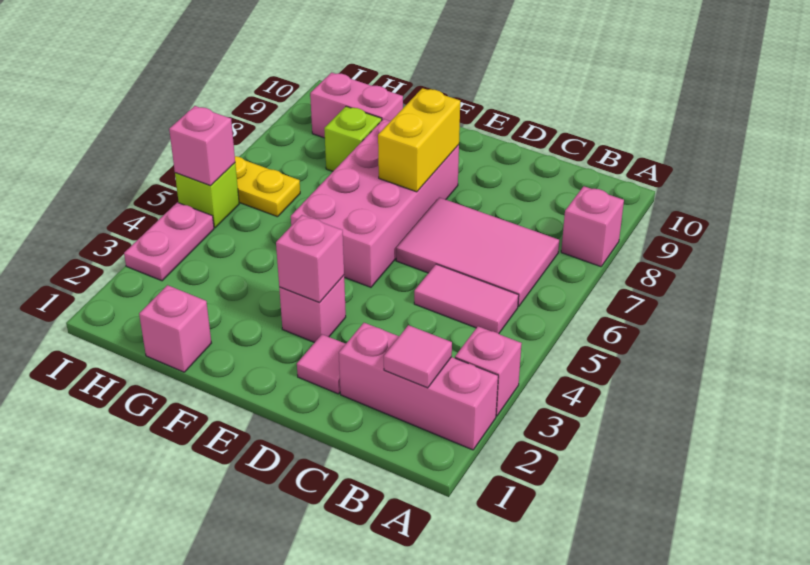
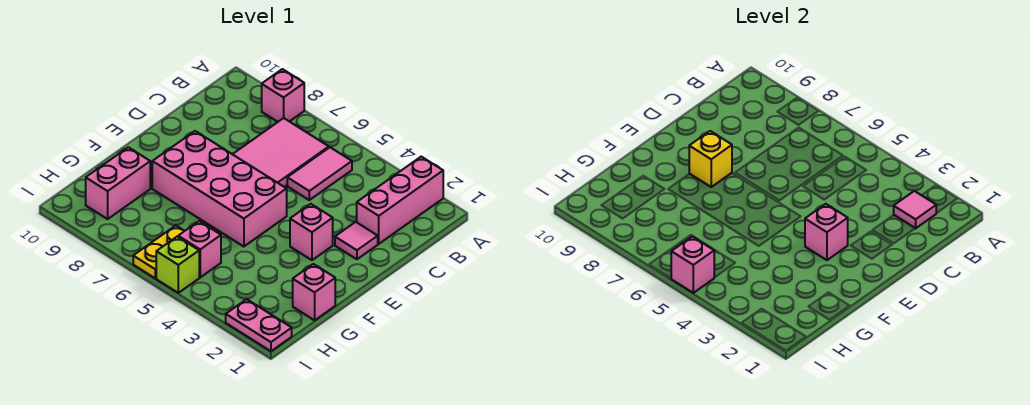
pink 1x1 brick [455,326,522,416] -> pink 1x1 brick moved to [178,221,221,277]
yellow 1x2 brick [378,88,460,192] -> yellow 1x1 brick [689,131,732,187]
lime 1x1 brick [324,106,382,171] -> none
pink 1x2 plate [124,202,214,281] -> pink 1x2 plate moved to [226,299,292,351]

